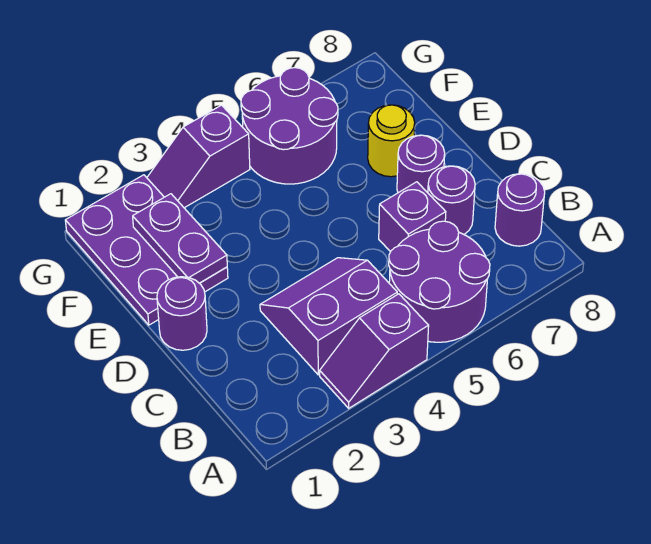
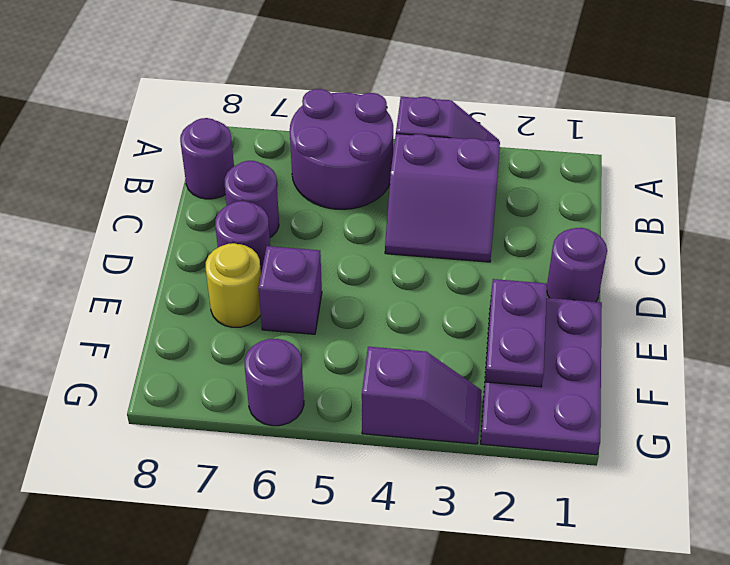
purple 1x1 brick [379,182,446,252] -> purple 1x1 brick moved to [258,246,322,334]
purple 2x2 round brick [241,68,338,184] -> purple 1x1 round brick [245,339,304,426]

